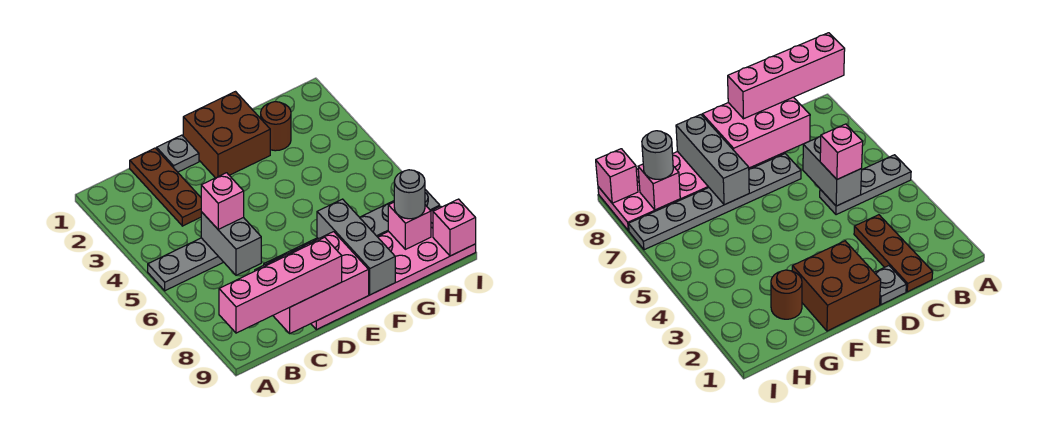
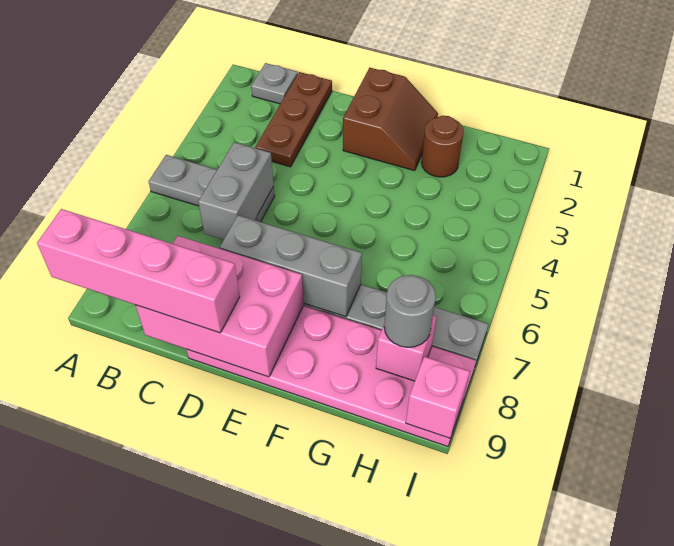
pink 1x1 brick [201,173,244,229] -> none
grey 1x1 plate [157,135,199,172] -> grey 1x1 plate moved to [251,63,298,104]
brown 2x2 brick [183,92,270,178] -> brown 2x2 slope [343,68,438,171]
grey 1x3 brick [317,199,395,295] -> grey 1x3 brick turned to [220,215,362,317]

